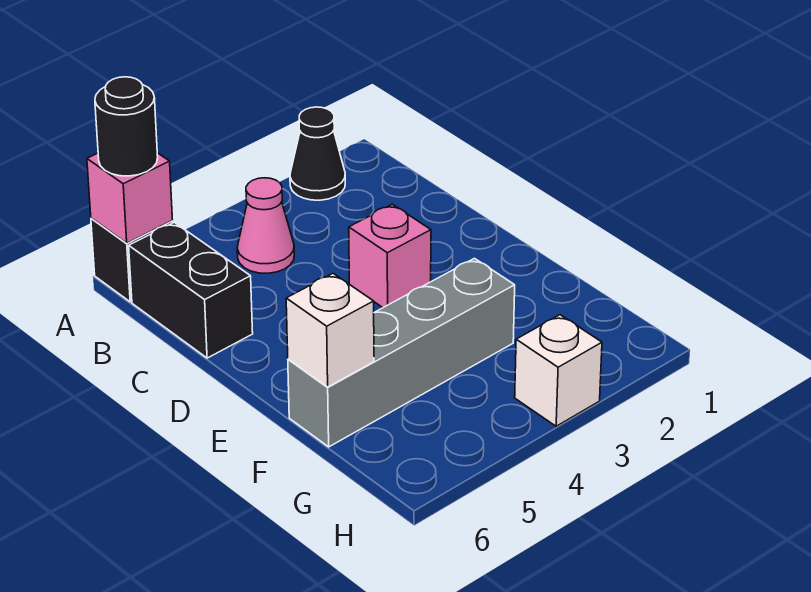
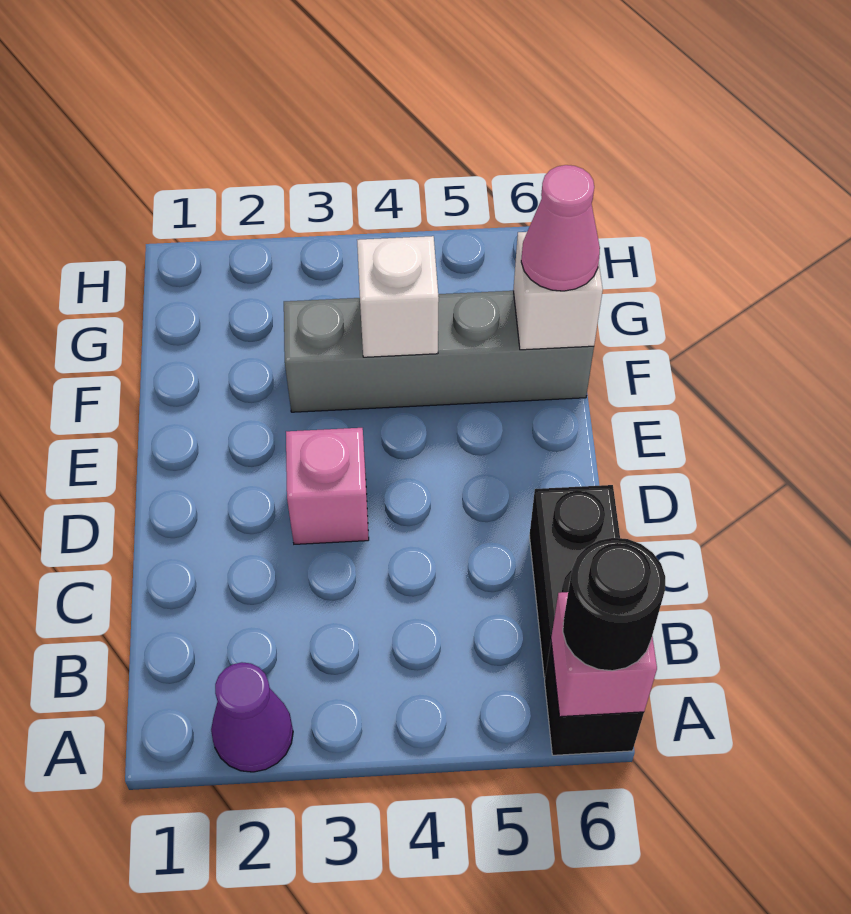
black 1x1 cone [290,107,345,200] -> purple 1x1 cone [211,662,293,772]
pink 1x1 cone [237,178,294,273] -> pink 1x1 cone moved to [521,165,600,291]
white 1x1 brick [515,315,602,426] -> white 1x1 brick moved to [357,236,439,357]

